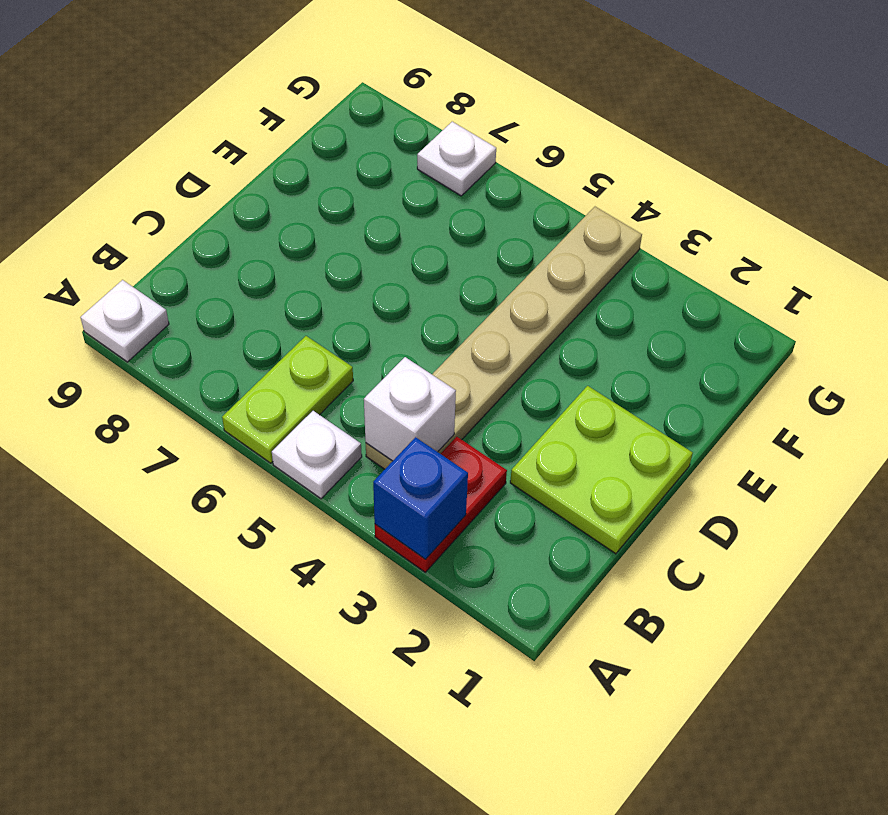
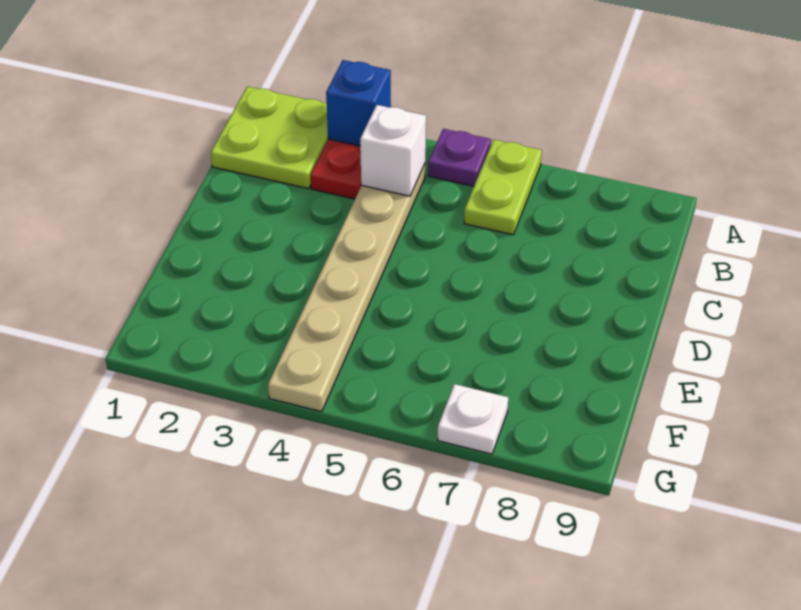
white 1x1 plate [272,411,362,499] -> purple 1x1 plate [428,129,491,186]
white 1x1 plate [80,280,169,362] -> none
lime 2x2 plate [510,386,693,554] -> lime 2x2 plate moved to [211,86,328,189]

